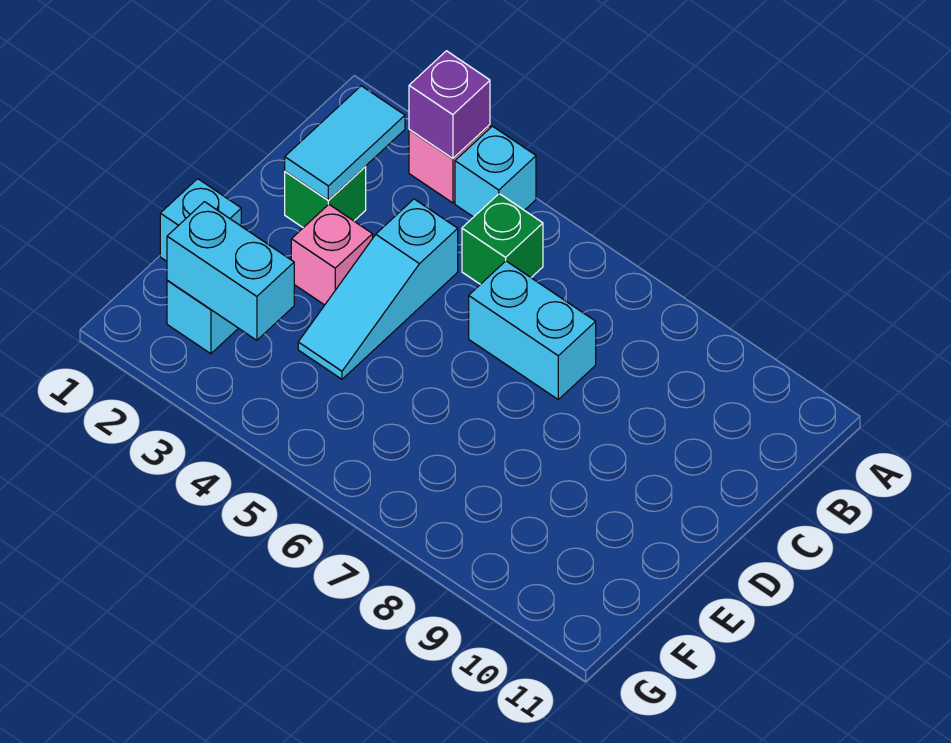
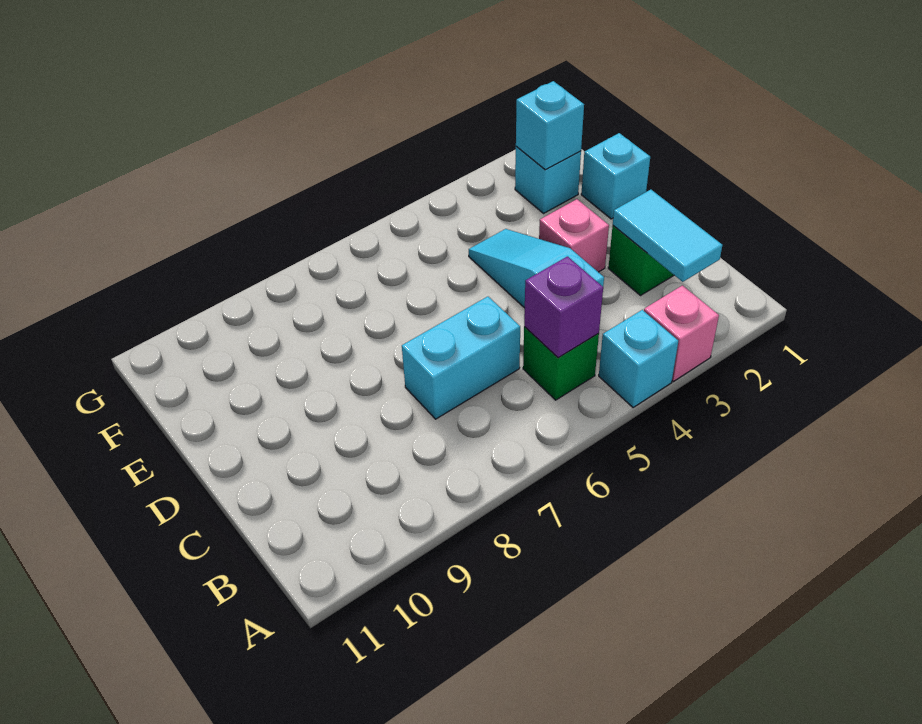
purple 1x1 brick [409,51,490,159] -> purple 1x1 brick moved to [524,257,603,358]
cyan 1x2 brick [167,202,294,340] -> cyan 1x1 brick [516,81,584,170]

